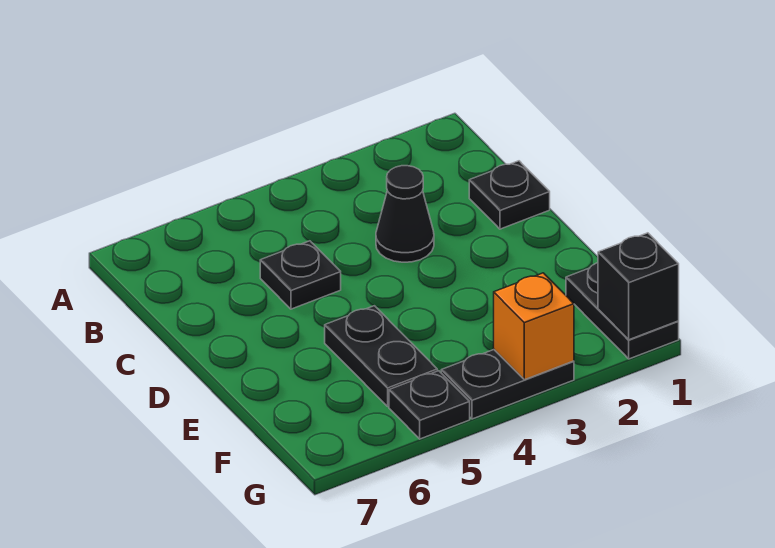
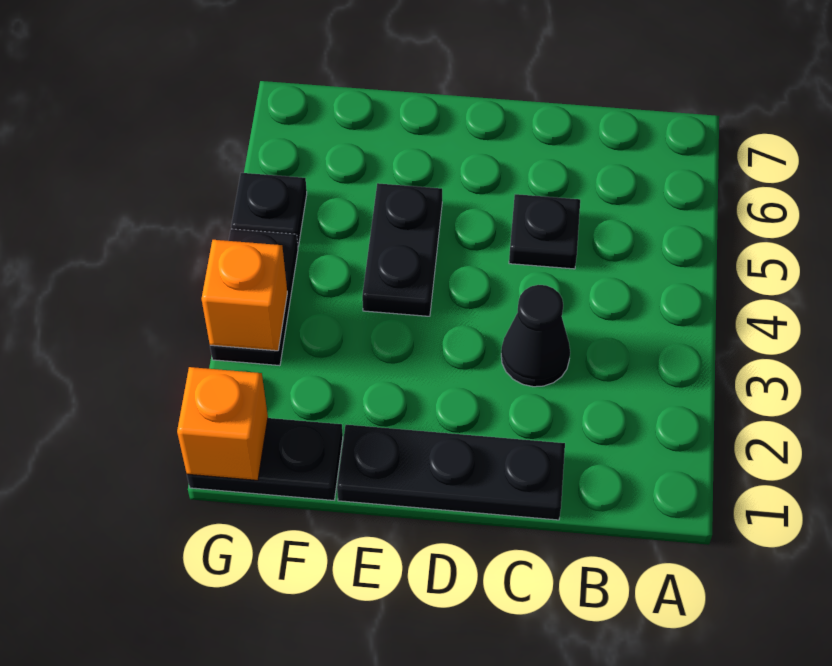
black 1x1 plate [469,161,550,229] -> black 1x3 plate [337,425,565,520]
black 1x2 plate [325,306,437,406] -> black 1x2 plate turned to [362,183,442,316]
black 1x1 brick [598,233,679,340] -> orange 1x1 brick [177,367,268,480]

